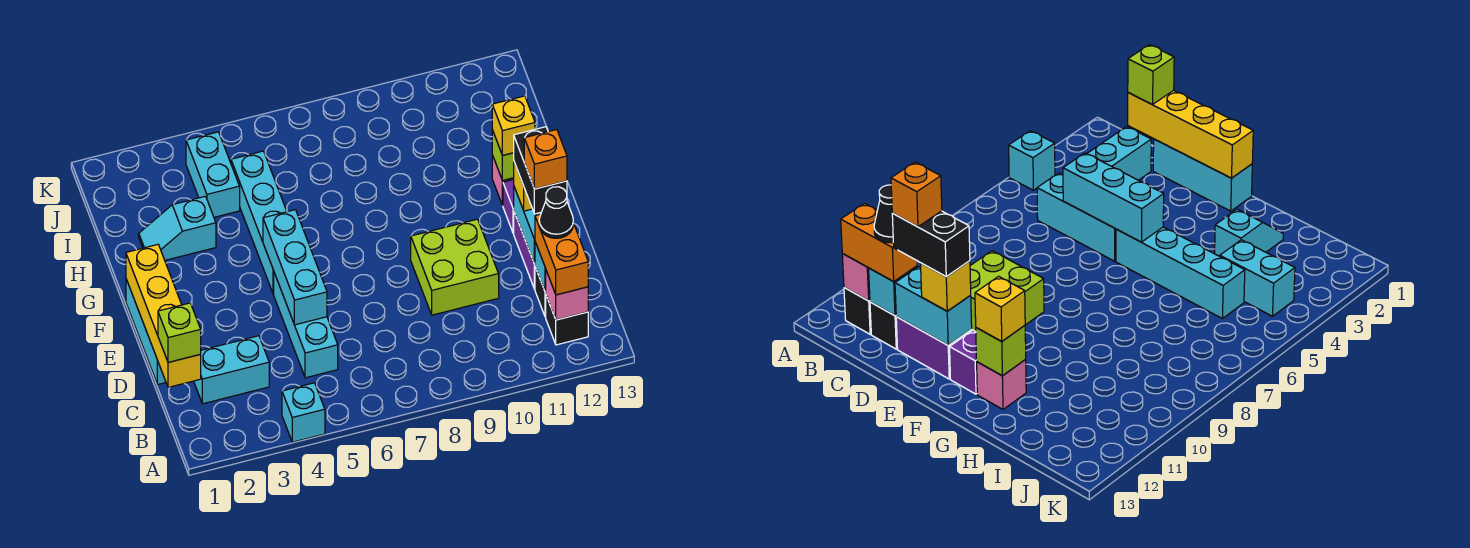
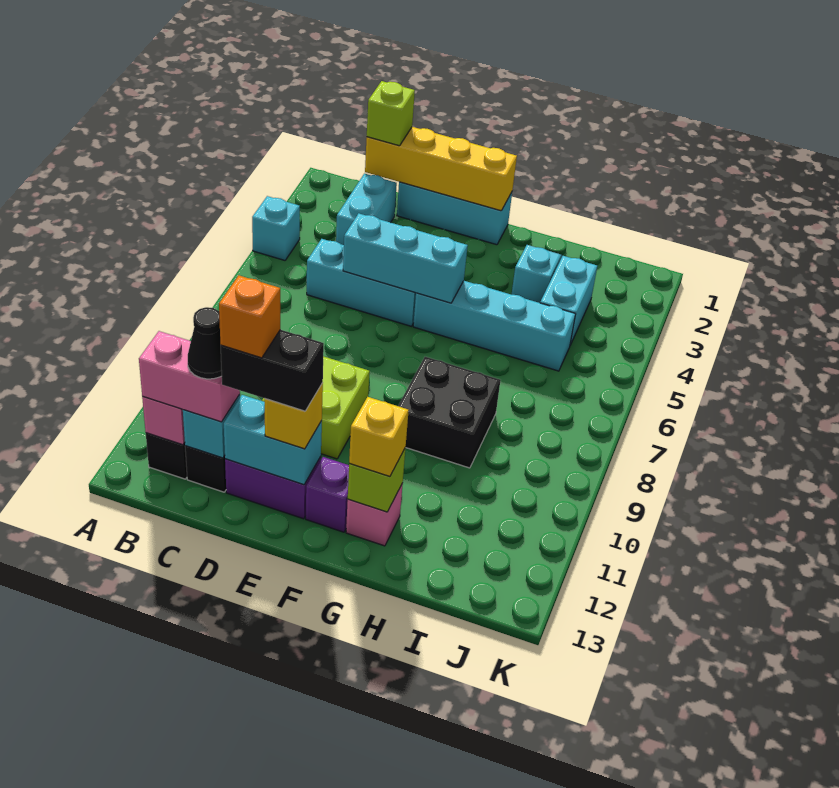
orange 1x2 brick [535,214,588,295] -> pink 1x2 brick [139,331,240,422]
none -> black 2x2 brick [398,357,500,468]
cyan 1x2 brick [186,132,240,217] -> cyan 1x2 brick turned to [540,256,597,345]

